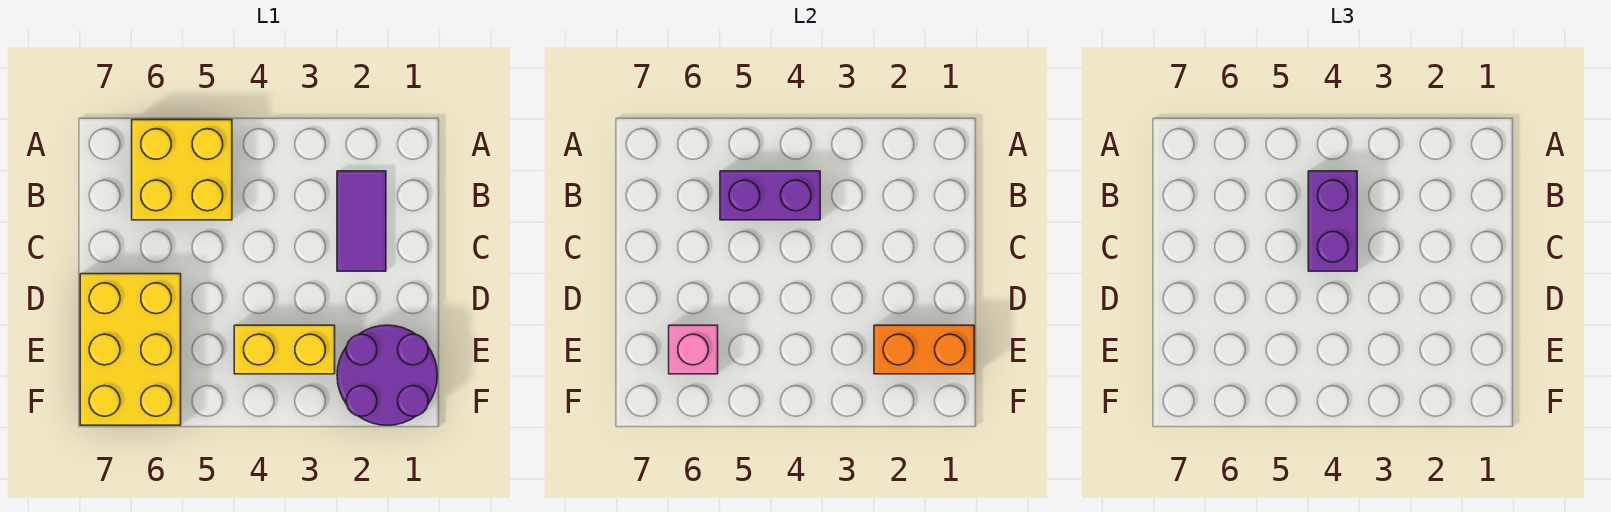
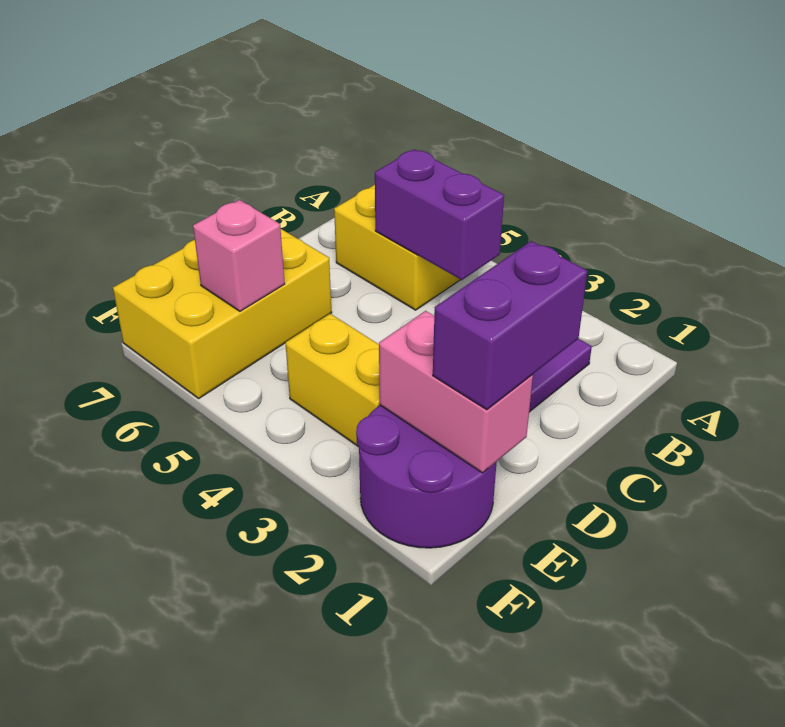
purple 1x2 brick [1308,171,1357,271] -> purple 1x2 brick moved to [433,241,587,410]
orange 1x2 brick [874,325,974,374] -> pink 1x2 brick [379,311,533,473]

